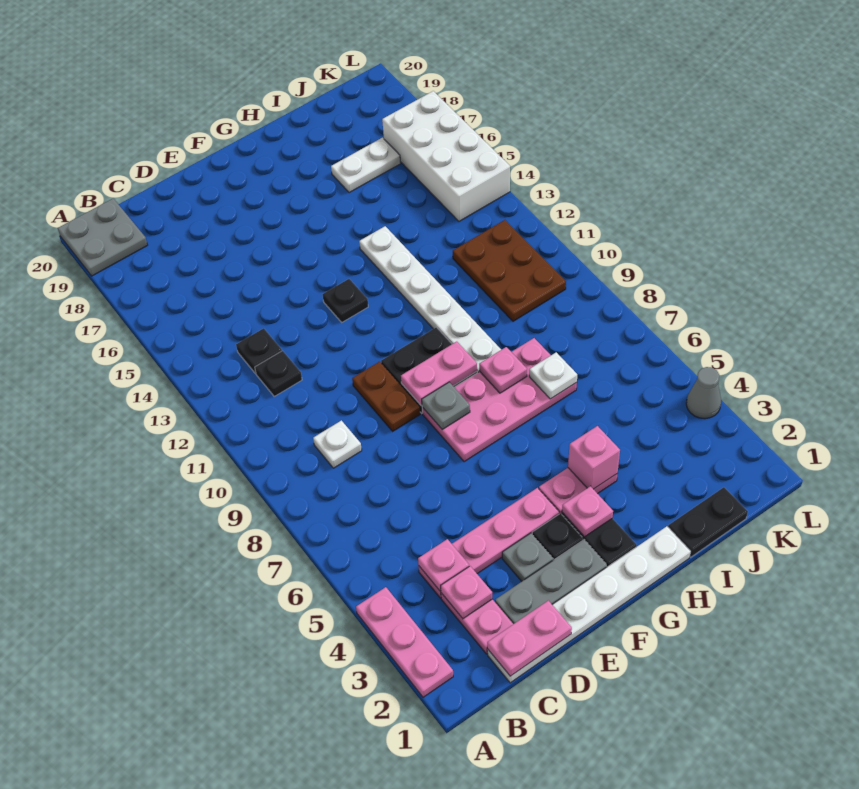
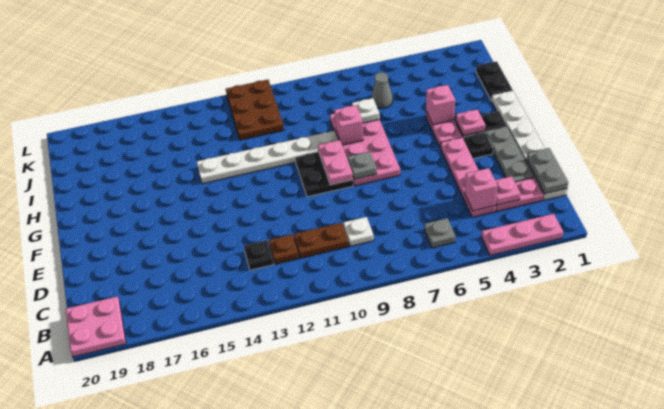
grey 2x2 plate [58,199,147,276] -> pink 2x2 plate [66,297,126,357]
pink 1x2 plate [487,601,572,676] -> grey 1x2 plate [527,148,568,194]
pink 1x1 plate [418,539,469,591] -> pink 1x1 brick [465,168,498,211]
black 1x1 plate [255,351,302,396] -> brown 1x1 plate [269,234,299,264]
grey 1x1 plate [502,533,553,581] -> grey 1x1 plate moved to [424,218,456,248]
brown 1x2 plate [352,362,420,431] -> brown 1x2 plate moved to [294,223,349,258]
black 1x1 plate [323,279,368,322] -> none
pink 1x1 plate [479,347,527,393] -> pink 1x1 brick [334,105,363,145]
white 1x2 plate [331,138,401,193] -> none
brown 2x3 plate [453,220,566,321] -> brown 2x3 plate turned to [226,80,284,140]
white 2x4 brick [382,91,510,221] -> none
grey 1x1 cone [686,367,721,419] -> grey 1x1 cone moved to [371,72,393,108]

